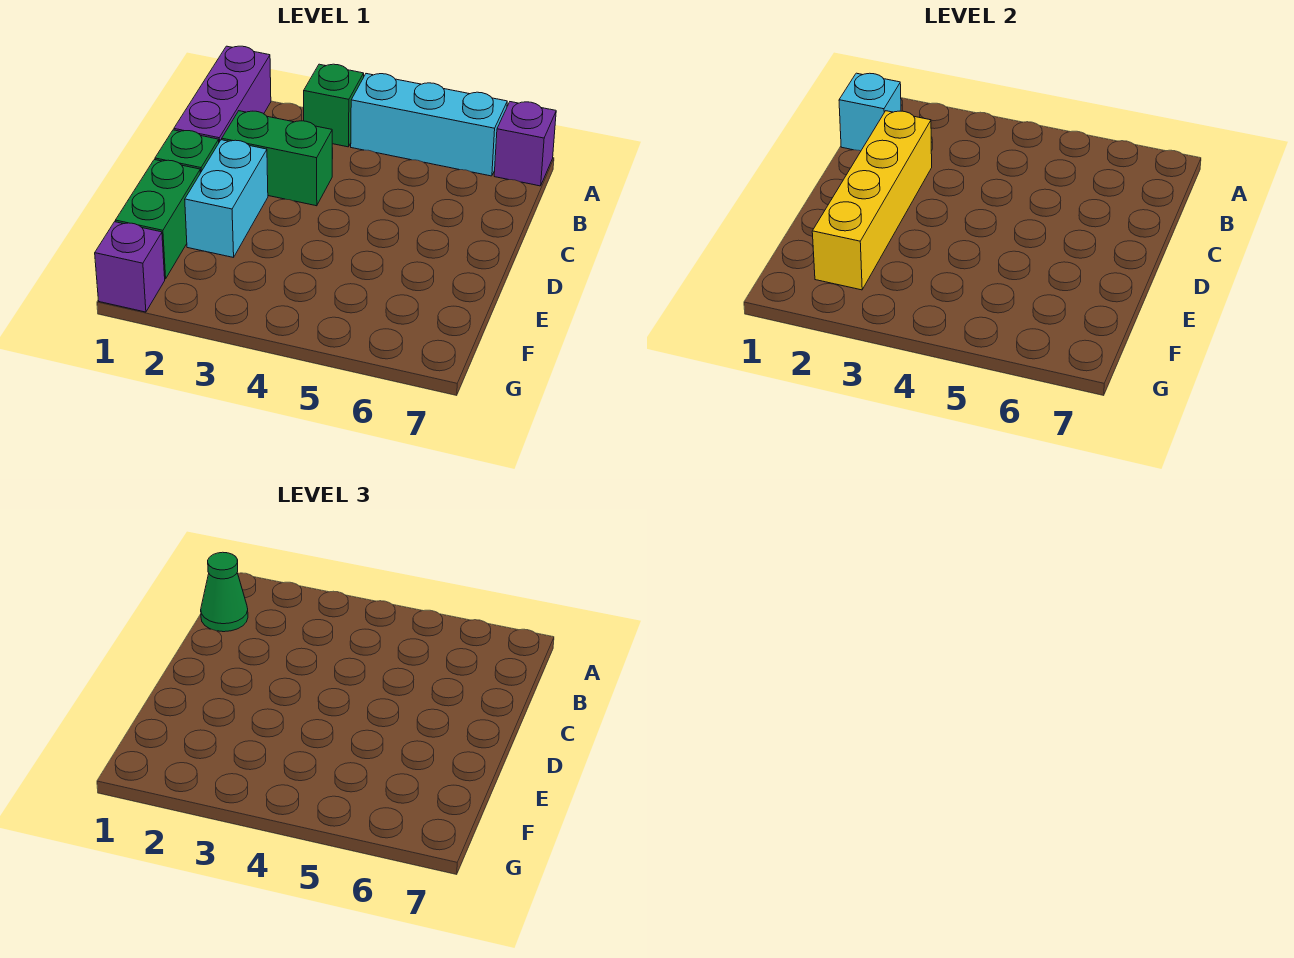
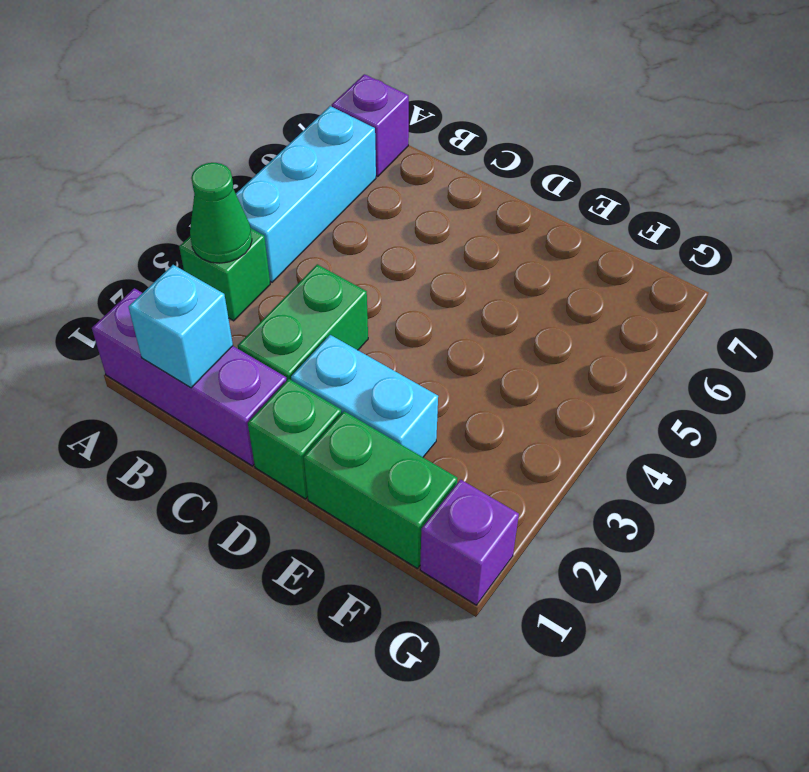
green 1x1 cone [201,552,248,632] -> green 1x1 cone moved to [190,163,252,263]
yellow 1x4 brick [812,111,932,290] -> none

